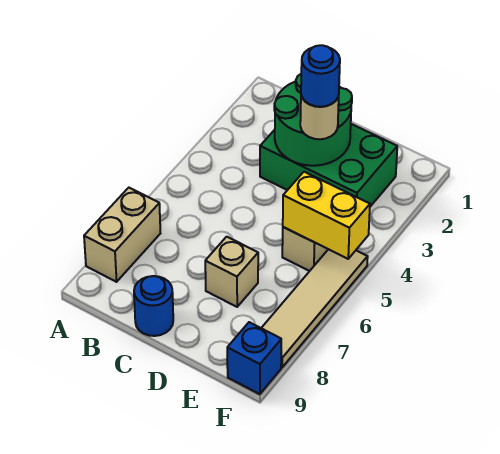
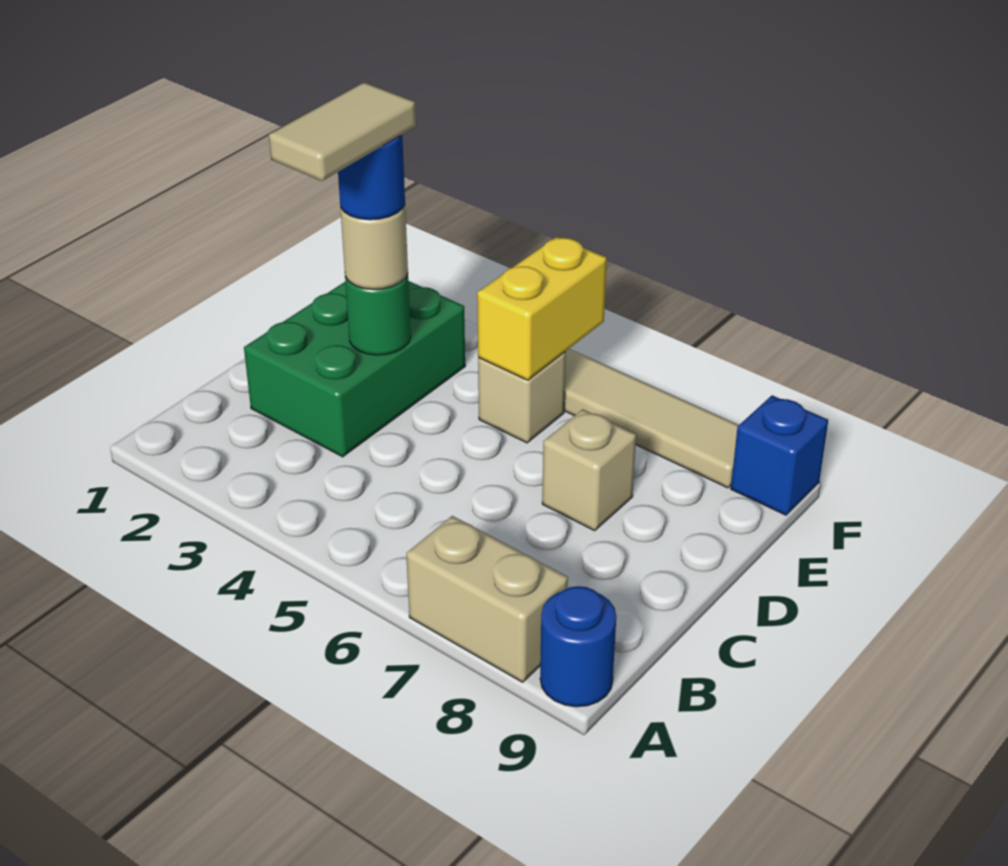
green 2x2 round brick [274,74,352,166] -> green 1x1 round brick [345,274,411,355]
none -> tan 1x2 tile [269,82,416,181]
blue 1x1 round brick [134,276,173,336] -> blue 1x1 round brick moved to [540,586,616,707]

